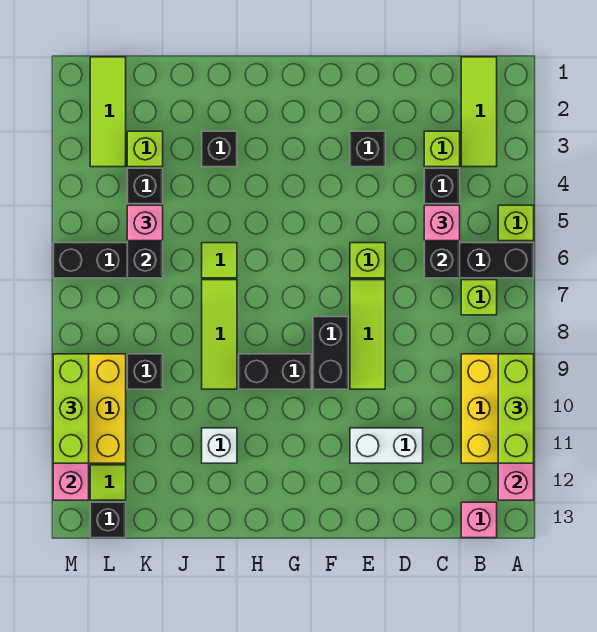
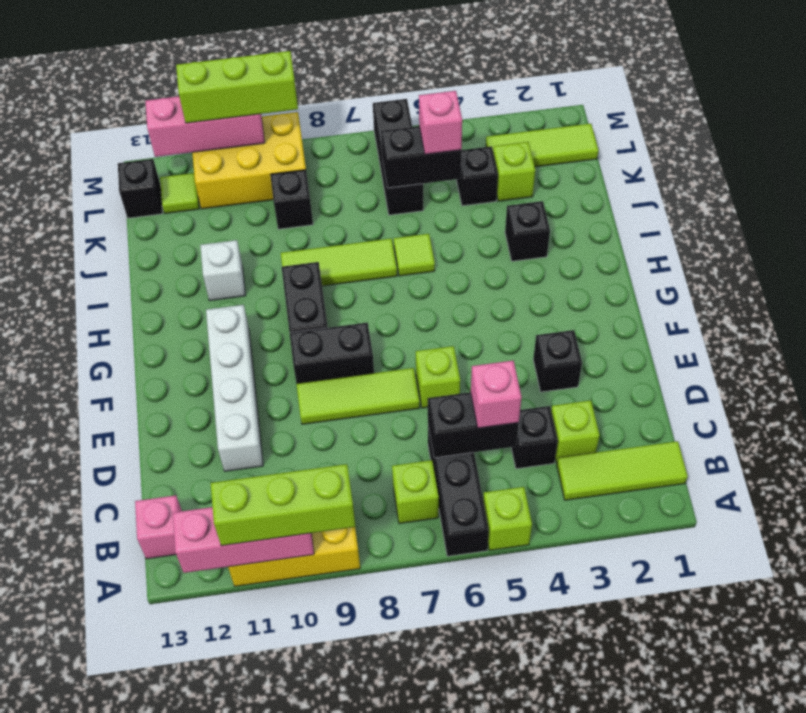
white 1x2 brick [350,428,423,463] -> white 1x4 brick [206,305,263,471]

